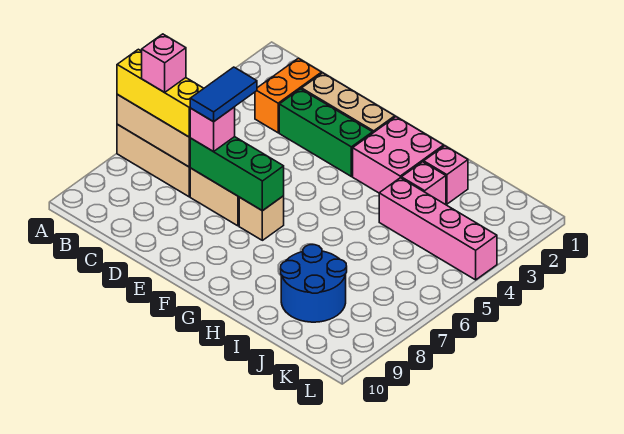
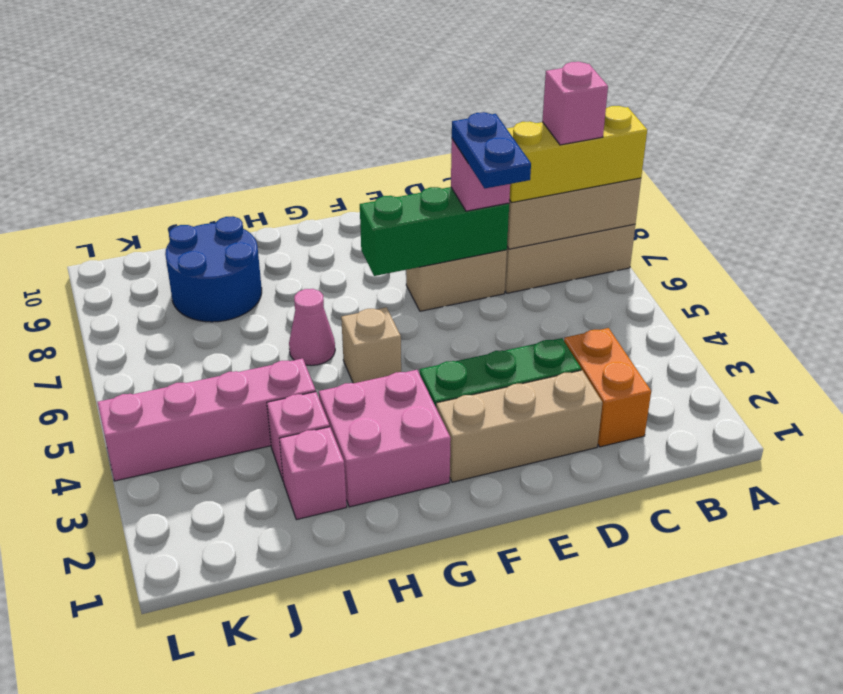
blue 1x2 tile [190,67,257,122] -> blue 1x2 plate [452,112,531,188]
tan 1x1 brick [239,196,284,240] -> tan 1x1 brick moved to [341,307,401,383]
none -> pink 1x1 cone [289,289,335,366]

